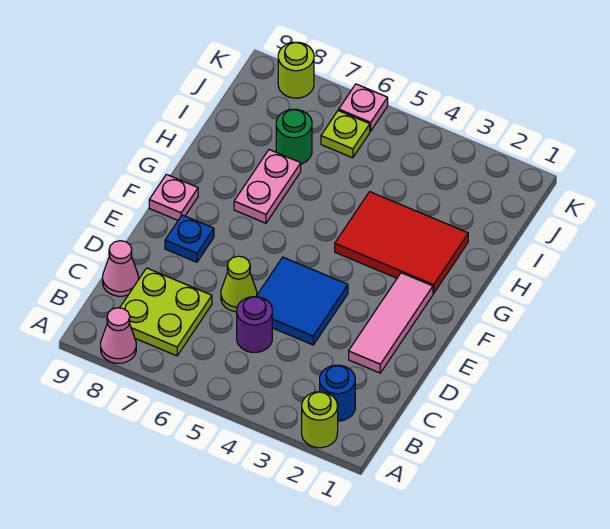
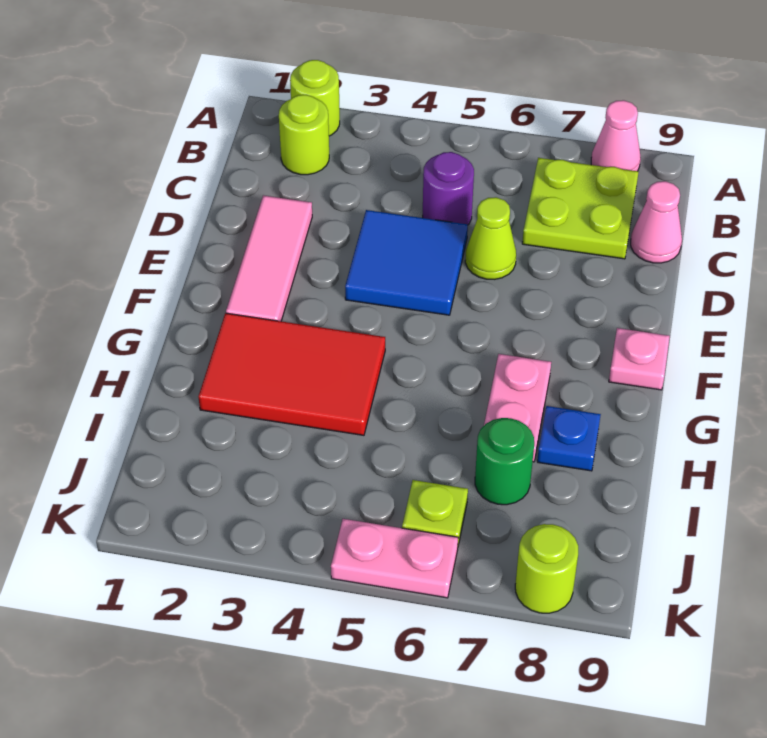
blue 1x1 round brick [320,365,355,421] -> lime 1x1 round brick [279,95,329,175]
blue 1x1 plate [165,215,214,262] -> blue 1x1 plate moved to [537,406,601,471]
pink 1x1 plate [339,84,388,131] -> pink 1x2 plate [331,519,458,598]

